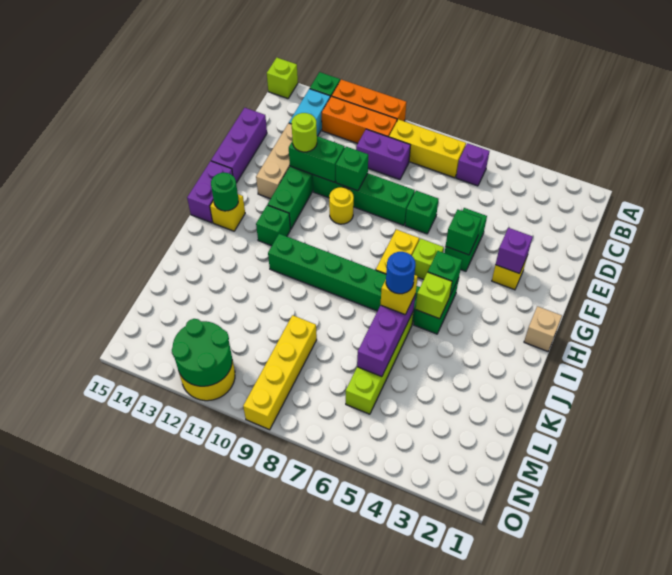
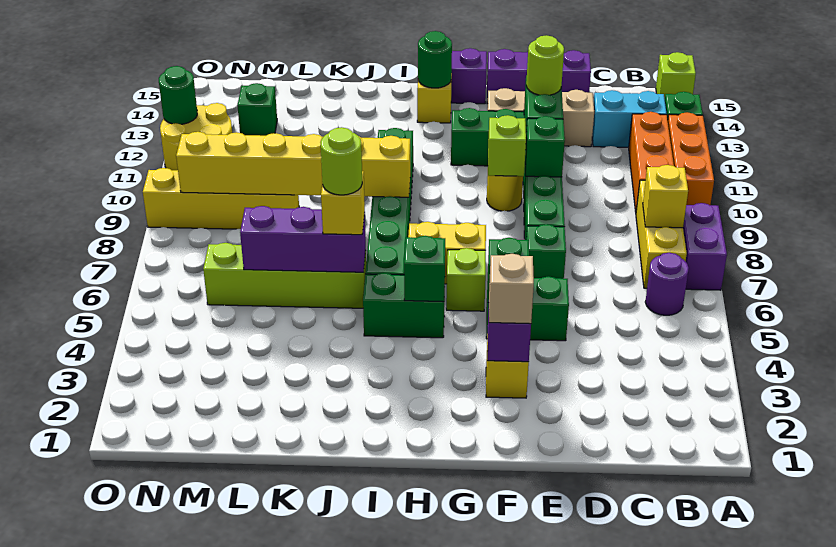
purple 1x1 brick [456,143,489,186] -> purple 1x1 round brick [645,253,689,315]
none -> yellow 1x1 brick [643,165,688,228]
purple 1x2 brick [356,129,410,180] -> purple 1x2 brick moved to [683,203,727,290]
tan 1x1 brick [524,306,562,351] -> tan 1x1 brick moved to [489,254,534,324]
green 1x1 brick [256,205,290,246] -> green 1x1 brick moved to [237,83,277,136]
lime 1x1 brick [416,272,452,319] -> lime 1x1 brick moved to [488,115,526,176]
none -> yellow 1x6 brick [176,132,410,197]
blue 1x1 round brick [386,252,415,294] -> lime 1x1 round brick [320,127,362,195]
green 2x2 round brick [172,319,232,386] -> green 1x1 round brick [159,66,197,124]

